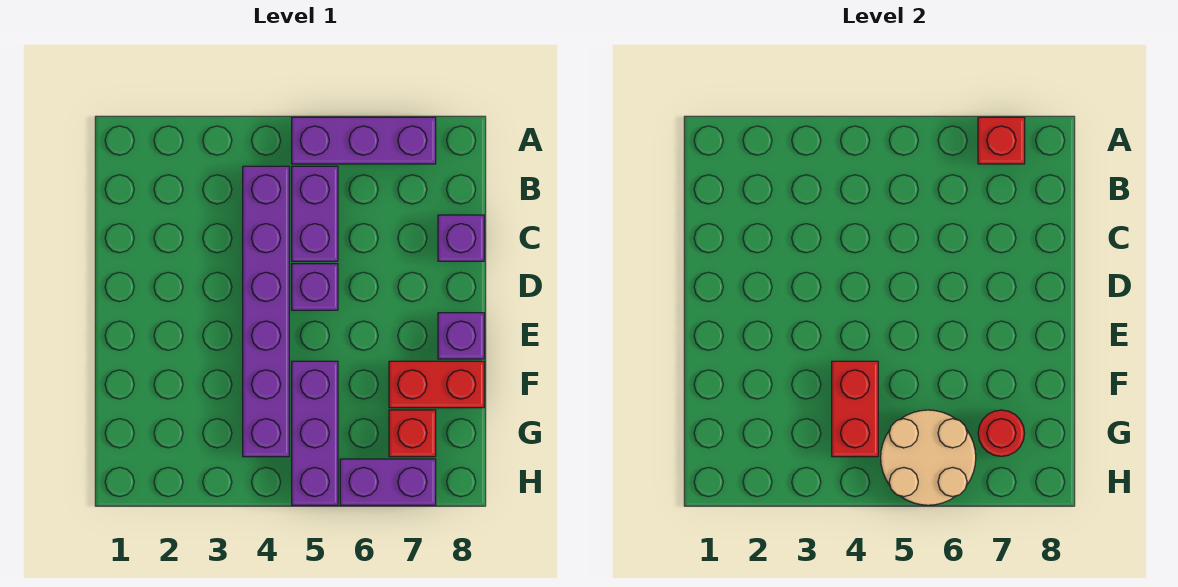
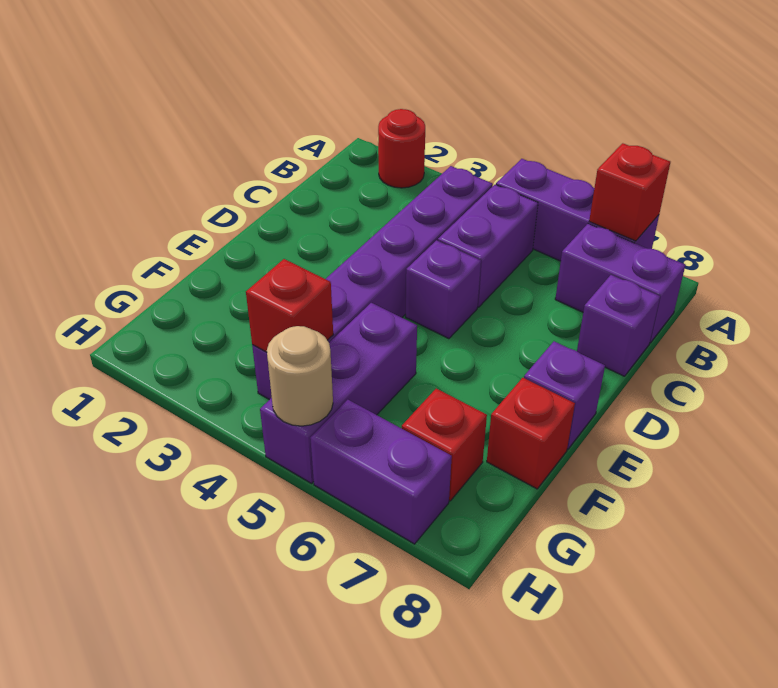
none -> purple 1x2 brick [555,224,685,343]
red 1x2 brick [832,361,878,457] -> red 1x1 brick [246,259,333,352]
red 1x2 brick [389,361,484,408] -> red 1x1 brick [487,378,575,489]
tan 2x2 round brick [881,410,976,505] -> tan 1x1 round brick [267,326,333,426]
red 1x1 round brick [978,410,1025,456] -> red 1x1 round brick moved to [378,109,425,188]

